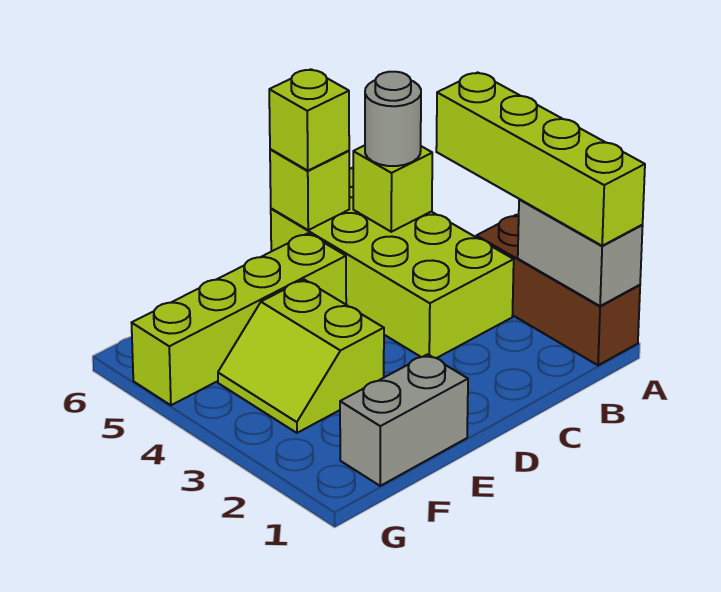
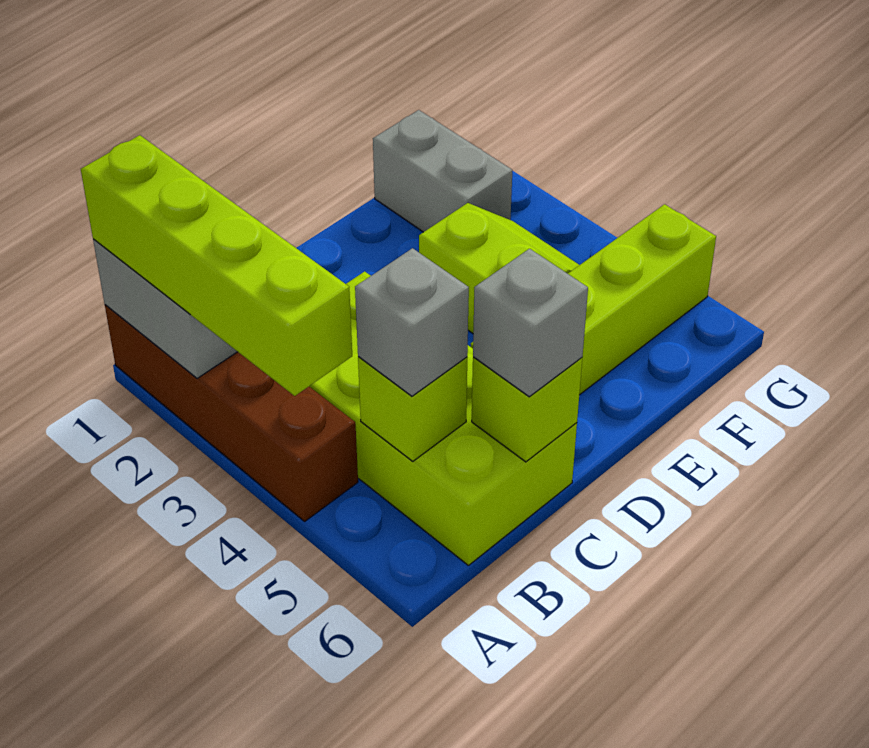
brown 1x3 brick [476,215,640,365] -> brown 1x4 brick [105,305,358,521]
grey 1x1 round brick [365,72,421,166] -> grey 1x1 brick [355,248,469,396]
lime 1x1 brick [269,69,349,171] -> grey 1x1 brick [473,249,588,397]
grey 1x2 brick [340,354,468,486] -> grey 1x2 brick turned to [373,110,512,232]

